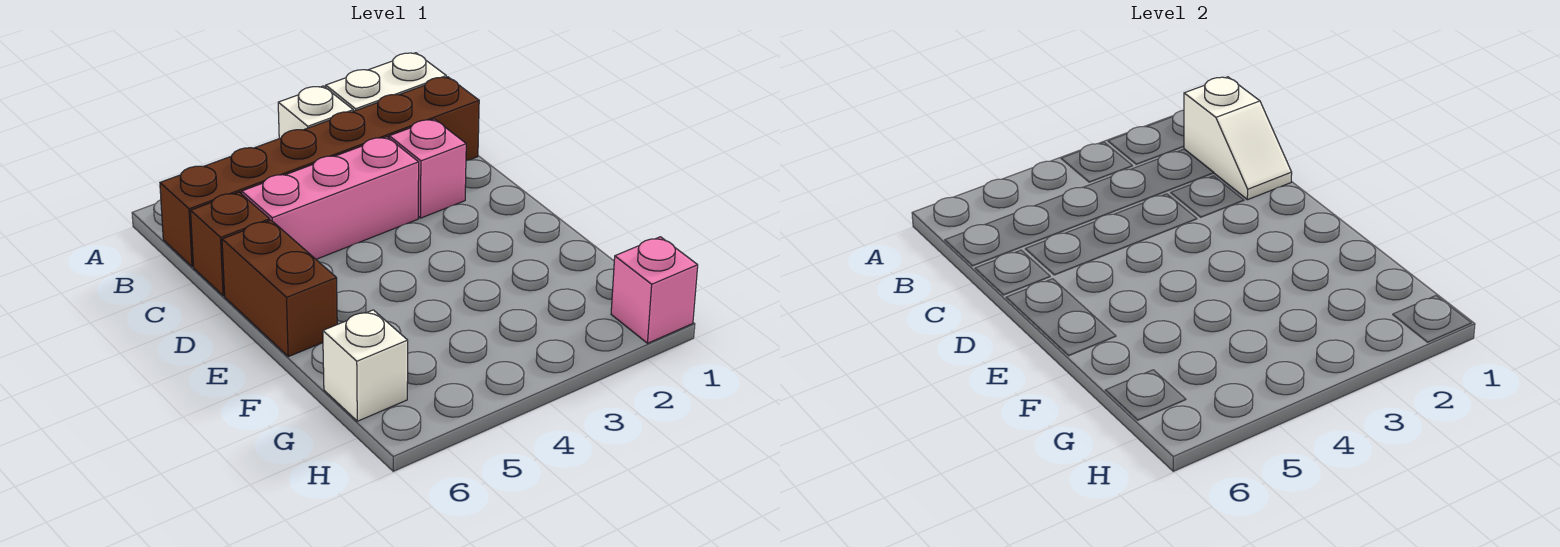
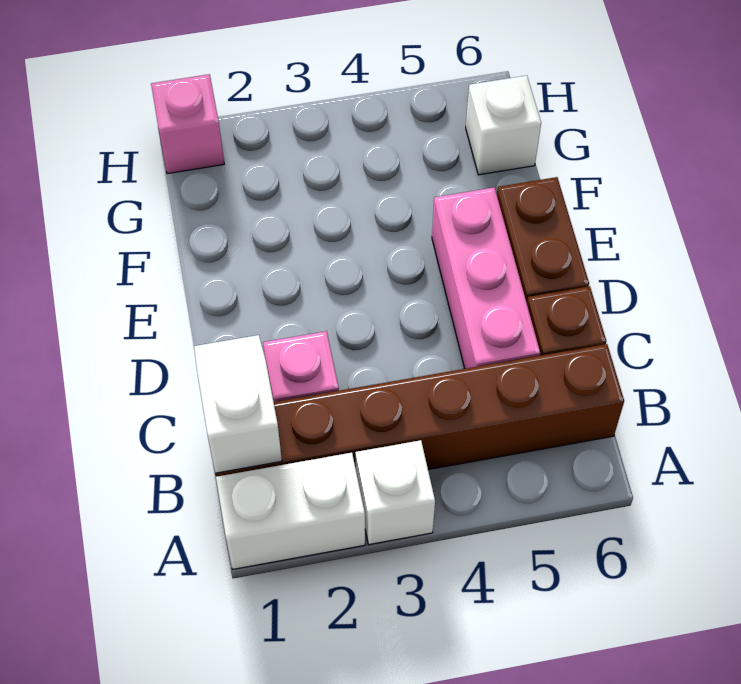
pink 1x3 brick [242,137,419,259] -> pink 1x3 brick turned to [432,188,540,369]

